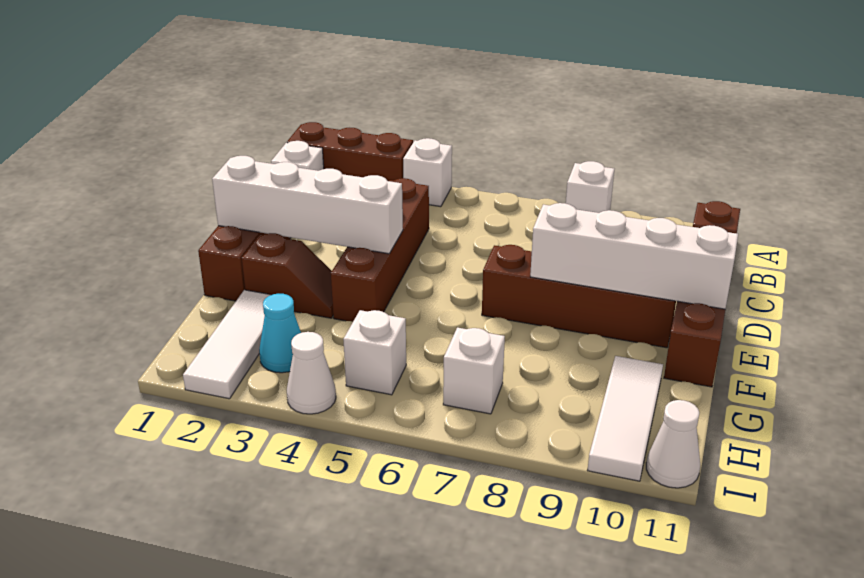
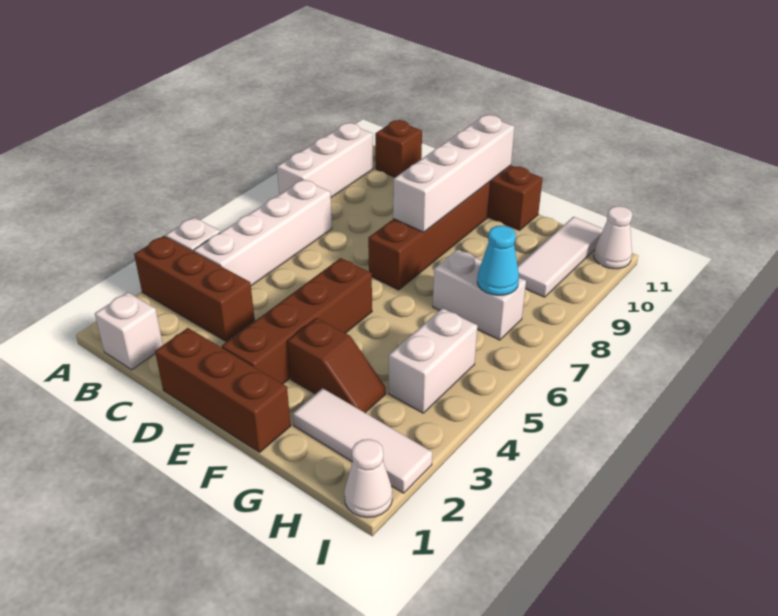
brown 1x3 brick [287,122,413,181] -> brown 1x3 brick turned to [134,236,255,342]
white 1x1 brick [566,161,614,213] -> white 1x3 brick [277,123,373,197]
brown 1x4 brick [331,178,429,322] -> brown 1x4 brick turned to [222,258,372,384]
white 1x4 brick [212,156,403,254] -> white 1x4 brick moved to [194,180,332,286]
brown 1x2 slope [242,233,333,318] -> brown 1x2 slope turned to [288,318,386,413]
white 1x3 tile [587,356,663,481] -> white 1x3 tile turned to [518,217,603,297]
cyan 1x1 cone [259,294,301,373] -> cyan 1x1 cone moved to [477,226,519,295]
white 1x1 brick [343,310,406,395] -> white 1x2 brick [389,308,477,413]
white 1x1 brick [443,328,505,414] -> white 1x2 brick [433,250,526,340]
white 1x1 cone [287,332,336,414] -> white 1x1 cone moved to [344,439,393,518]

